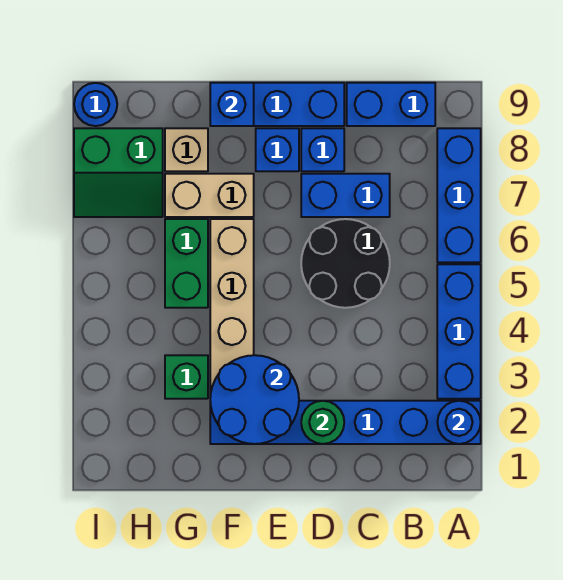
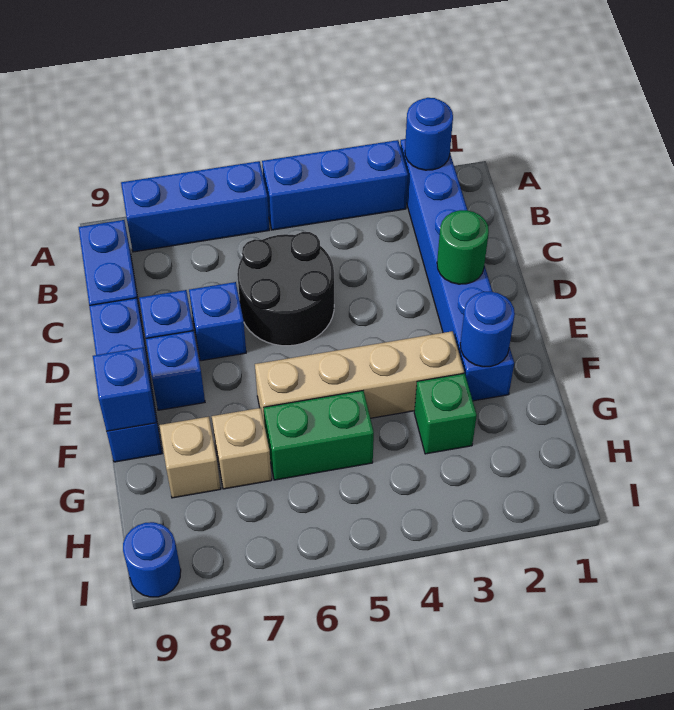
blue 1x2 brick [301,174,390,217] -> blue 1x1 brick [189,282,246,361]
blue 2x2 round brick [210,355,299,444] -> blue 1x1 round brick [460,292,515,367]
tan 1x2 brick [165,174,254,217] -> tan 1x1 brick [212,408,272,489]
green 2x2 slope [74,128,163,217] -> none

